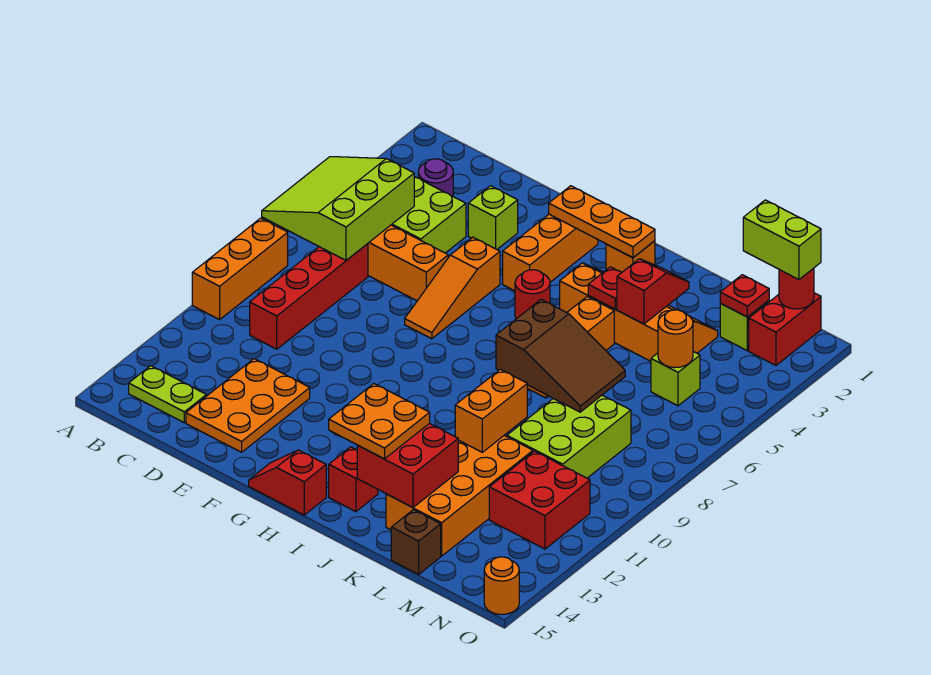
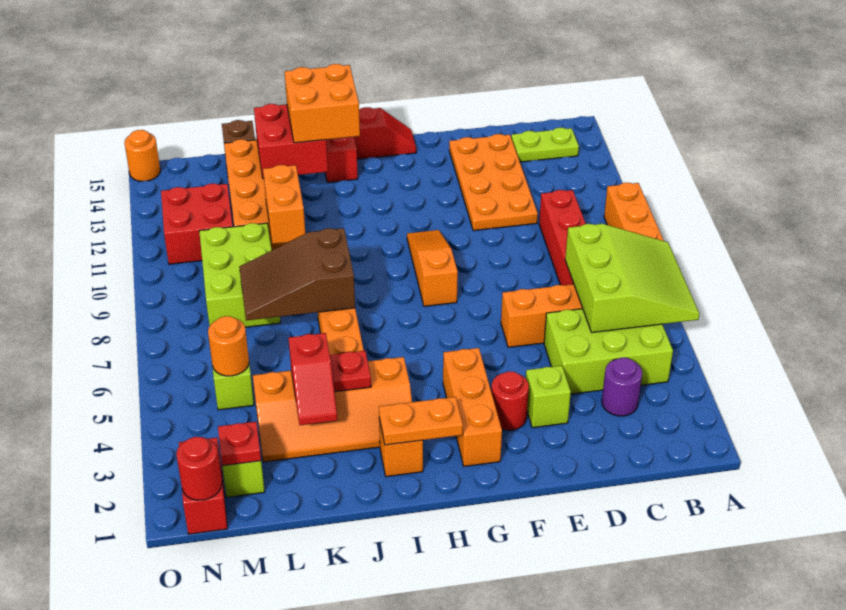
orange 2x3 plate [186,359,310,452] -> orange 2x4 plate [449,134,538,231]
orange 1x3 slope [405,237,500,339] -> orange 1x3 slope moved to [407,230,458,306]
orange 1x3 plate [549,186,655,258] -> orange 1x2 plate [379,397,463,445]
red 1x1 round brick [515,270,550,319] -> red 1x1 round brick moved to [491,371,529,430]
orange 2x2 plate [329,384,430,459] -> orange 2x2 brick [285,64,360,143]
lime 1x2 brick [743,200,821,279] -> none

